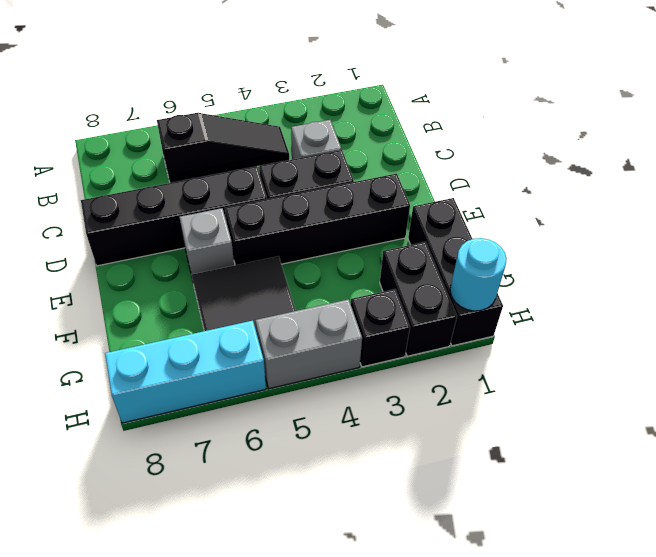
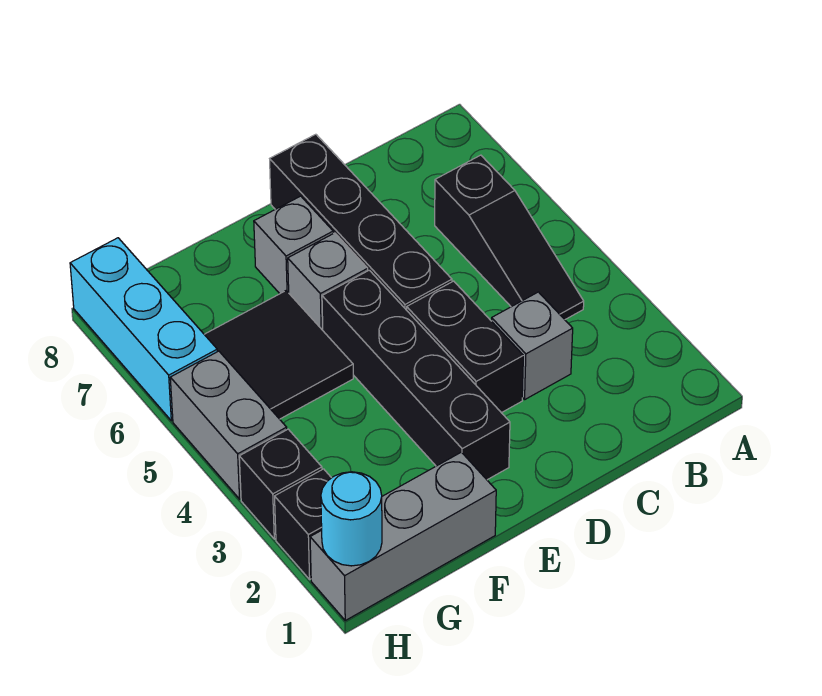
none -> grey 1x1 brick [254,196,333,294]
black 1x3 brick [408,198,503,346] -> grey 1x3 brick [310,452,496,620]
black 1x2 brick [380,242,457,356] -> black 1x1 brick [275,469,331,579]

